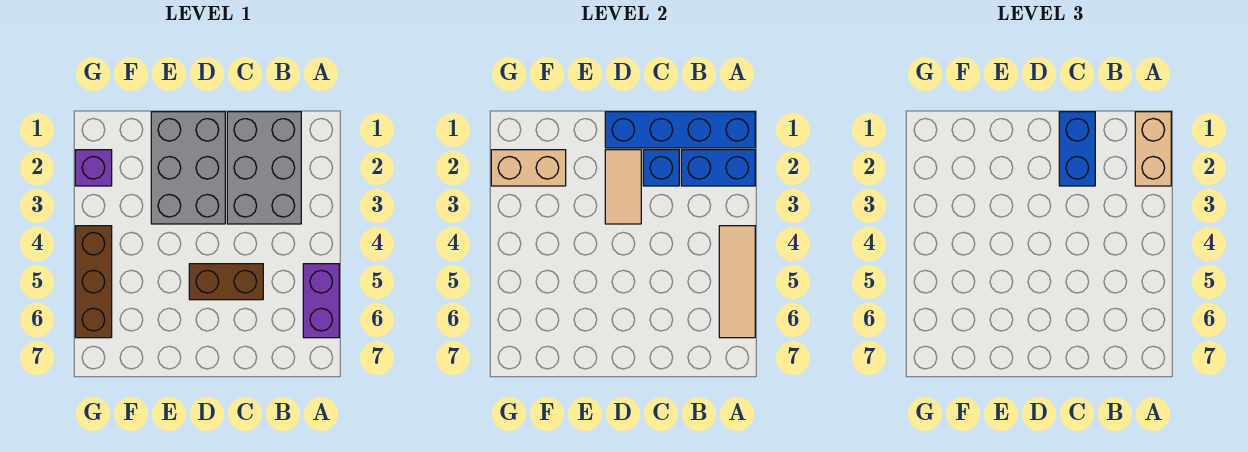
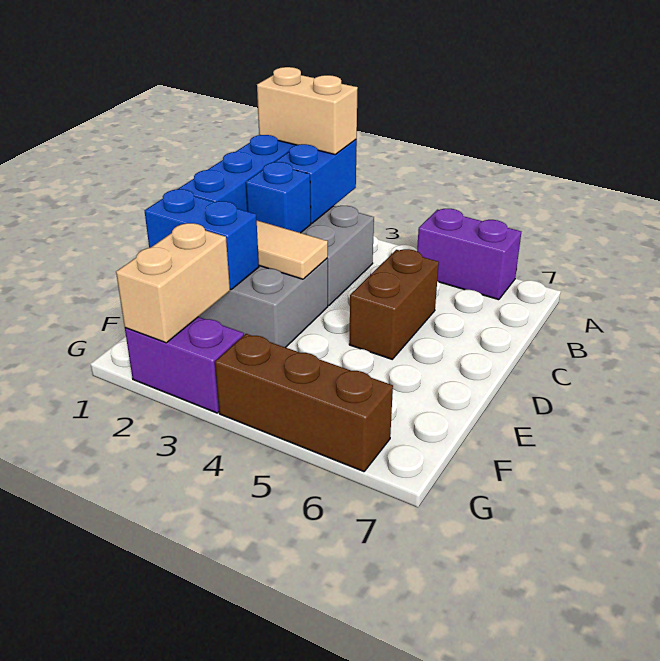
tan 1x3 tile [719,226,755,338] -> none
blue 1x2 brick [1059,112,1095,186] -> blue 1x2 brick moved to [144,189,259,289]
purple 1x1 brick [75,150,112,186] -> purple 1x2 brick [125,317,244,413]

